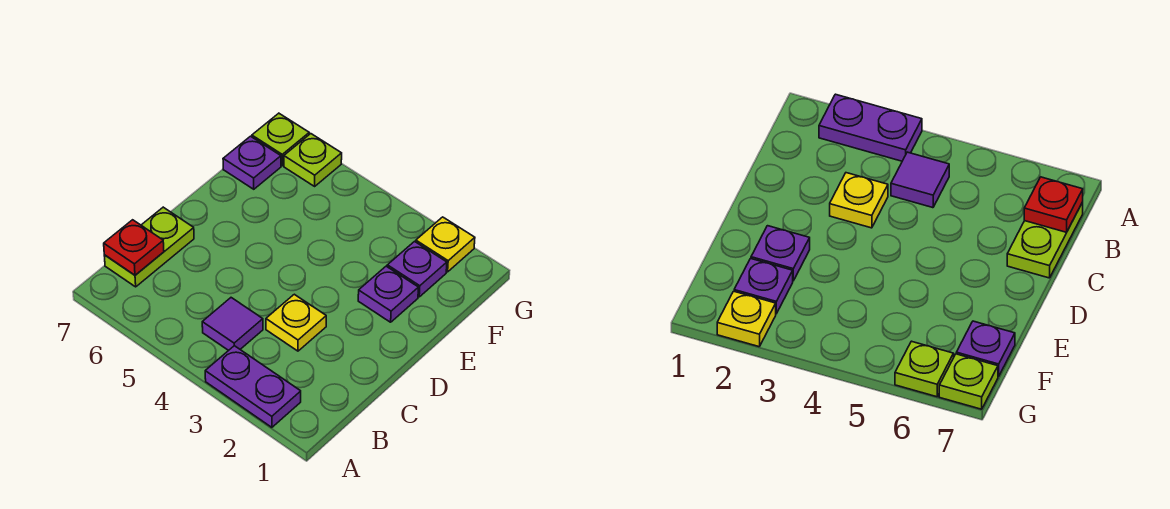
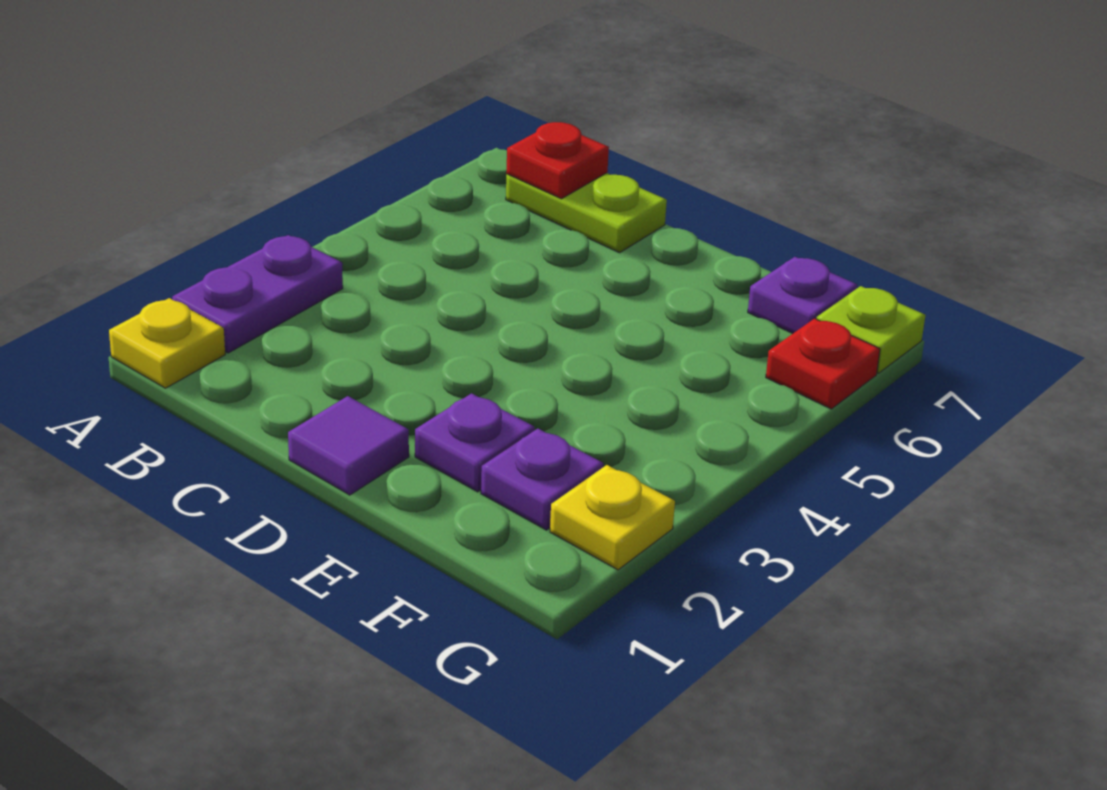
purple 1x1 tile [202,298,263,351] -> purple 1x1 tile moved to [288,396,409,495]
yellow 1x1 plate [266,294,326,351] -> yellow 1x1 plate moved to [109,298,225,388]
lime 1x1 plate [284,134,342,186] -> red 1x1 plate [766,319,880,409]

